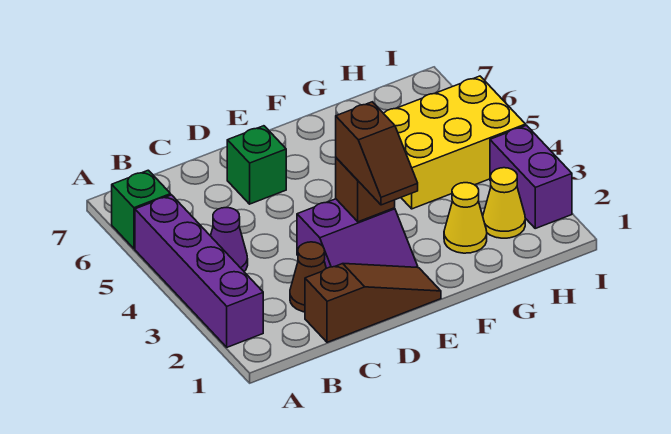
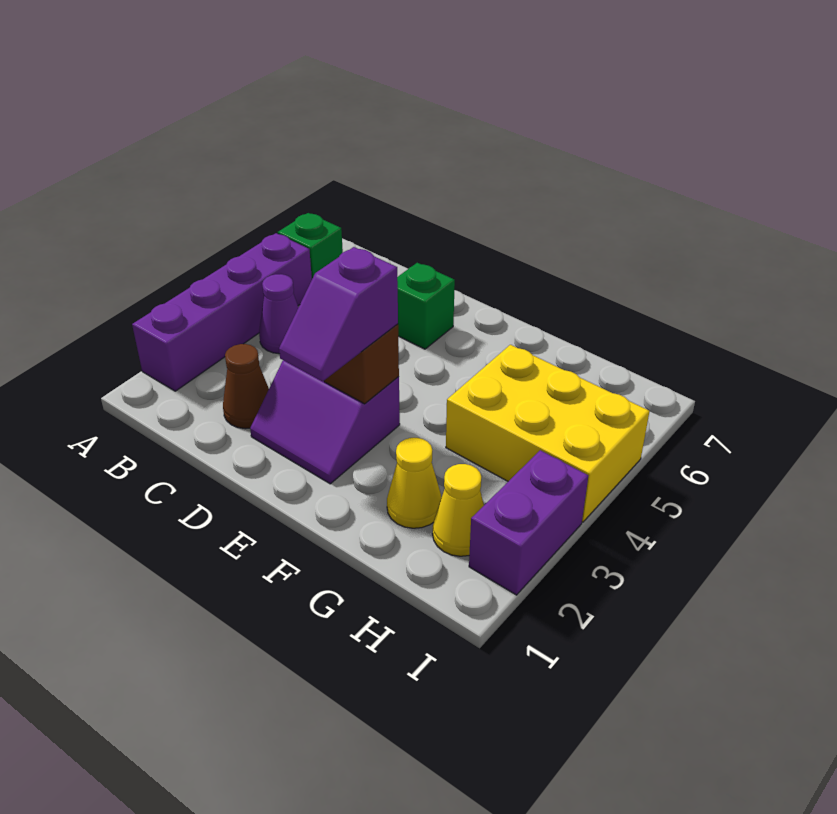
brown 1x3 slope [305,264,441,342] -> none
brown 1x2 slope [336,102,418,205] -> purple 1x2 slope [279,247,398,381]

